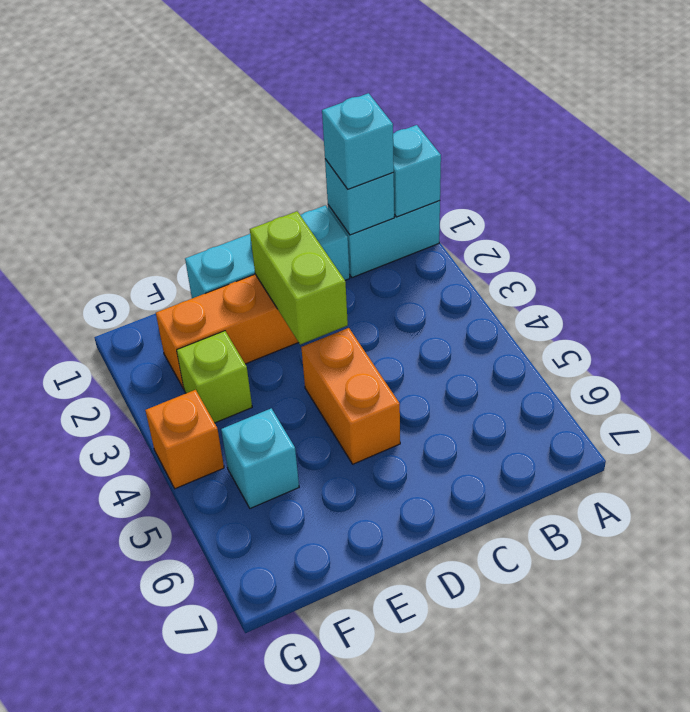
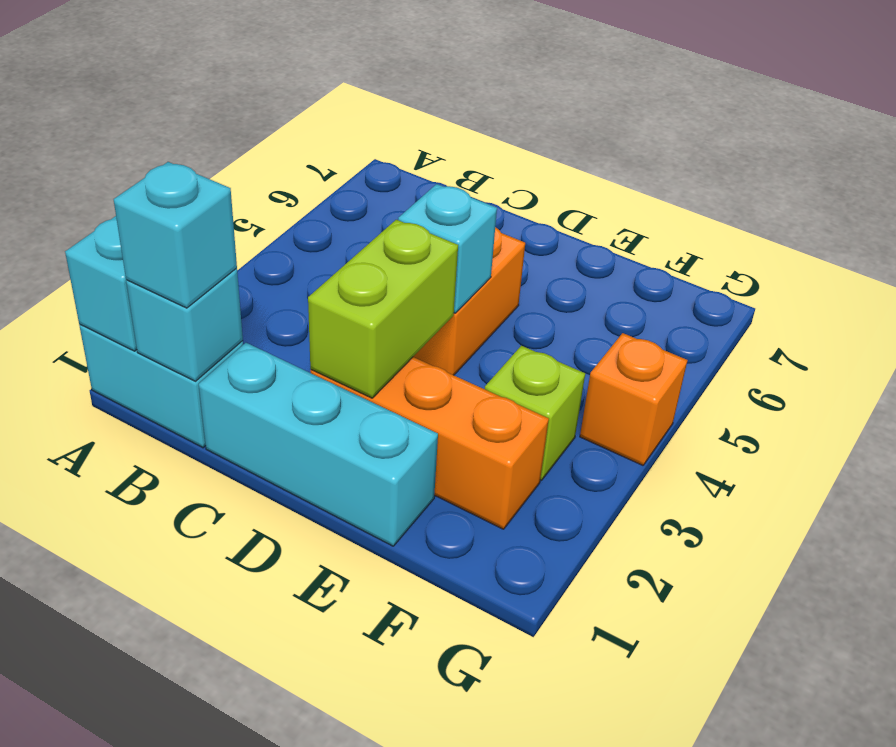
cyan 1x1 brick [221,408,299,508] -> cyan 1x1 brick moved to [398,184,497,313]

